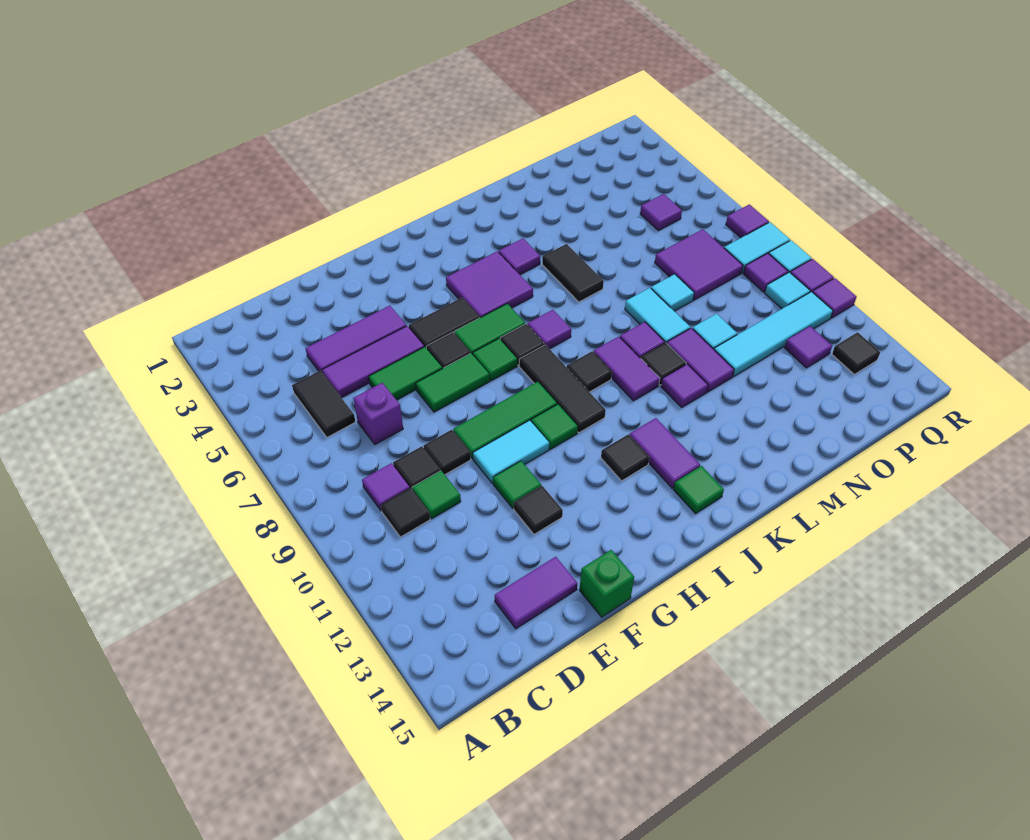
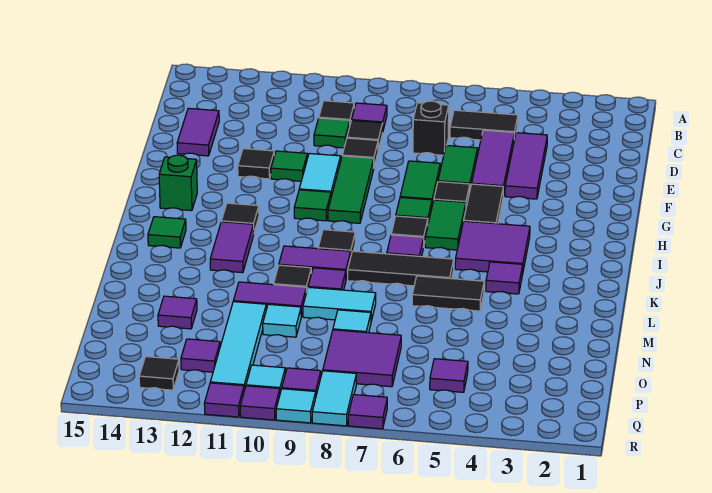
purple 1x1 brick [353,383,403,444] -> black 1x1 brick [413,101,449,155]
green 1x1 brick [580,550,634,617] -> green 1x1 brick moved to [159,155,197,211]
black 1x3 tile [519,345,606,433] -> black 1x3 tile moved to [348,251,454,286]
purple 1x2 tile [630,418,700,488] -> purple 1x2 tile turned to [210,222,254,273]
purple 1x1 tile [661,364,708,407] -> purple 1x1 tile moved to [158,296,197,329]

